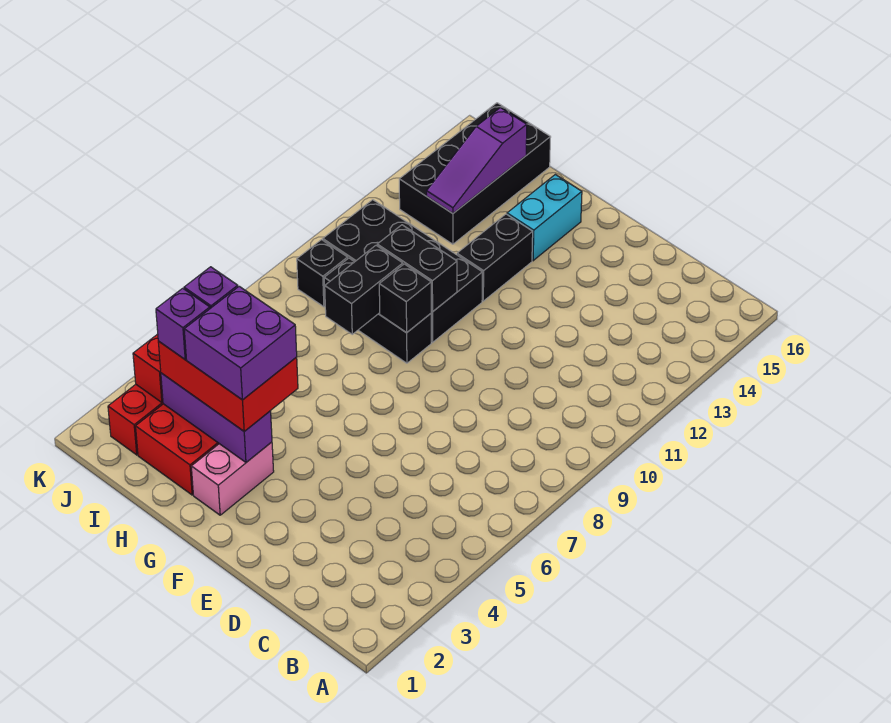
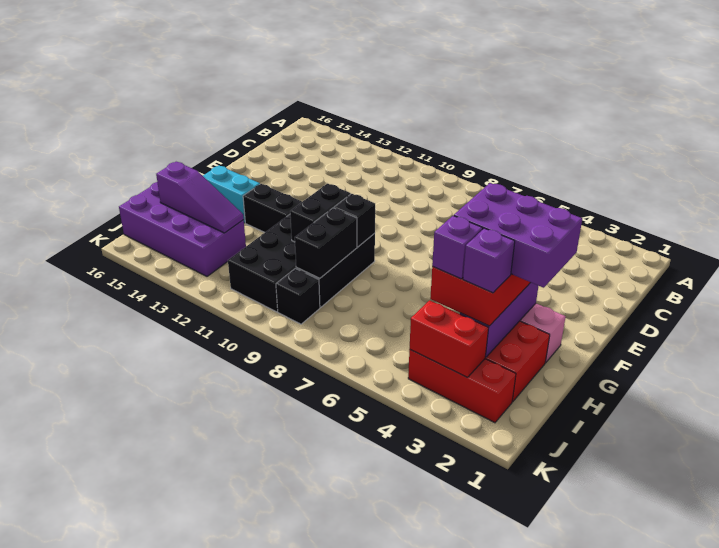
purple 2x2 brick [184,286,297,400] -> purple 2x3 brick [454,183,582,288]
black 1x2 brick [325,245,403,334] -> black 1x2 brick turned to [295,208,357,278]
black 2x4 brick [399,103,551,244] -> purple 2x4 brick [119,182,246,276]

